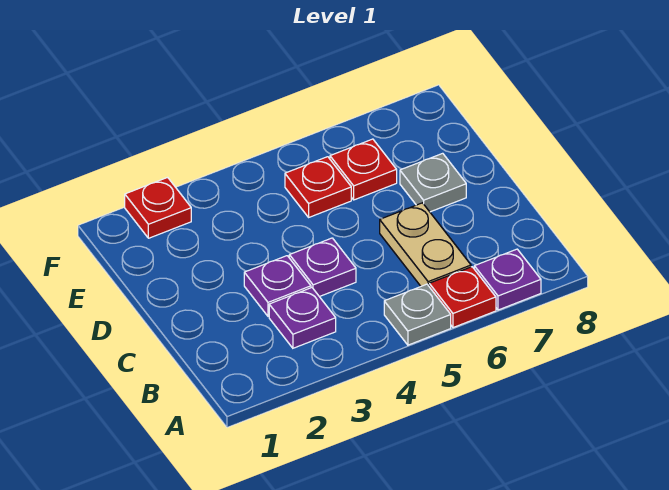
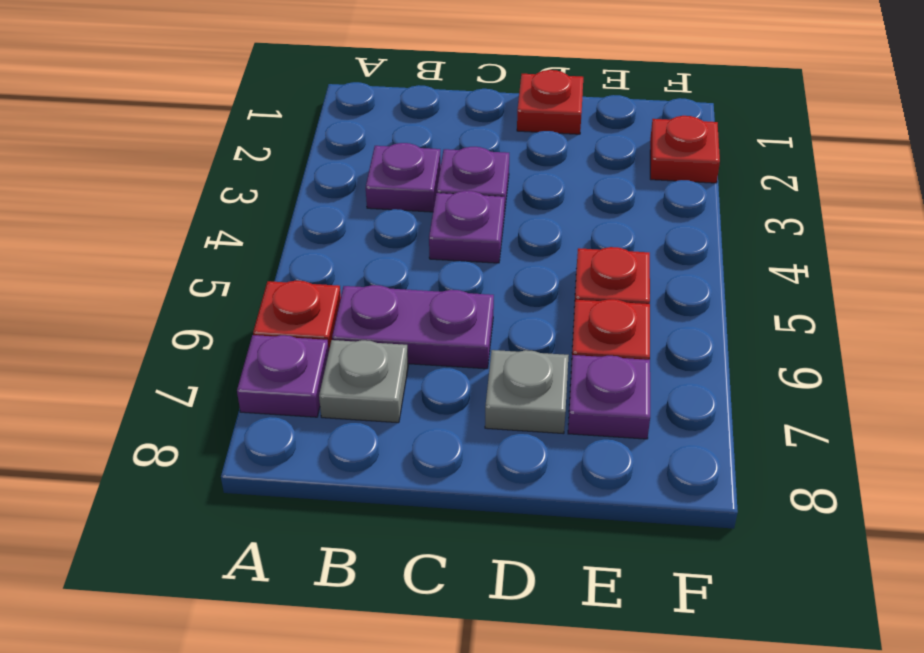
grey 1x1 plate [384,284,451,345] -> grey 1x1 plate moved to [319,340,408,423]
tan 1x2 plate [380,203,471,286] -> purple 1x2 plate [332,285,494,369]
none -> red 1x1 plate [517,70,583,134]
none -> purple 1x1 plate [568,355,650,439]

